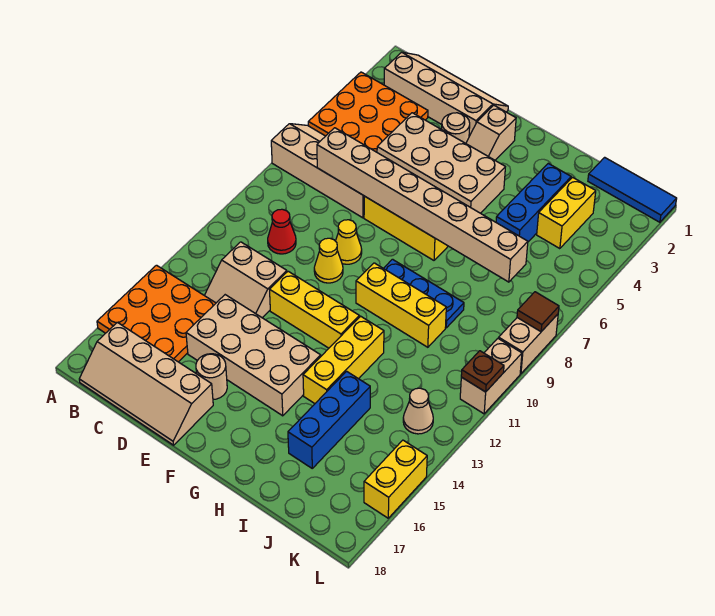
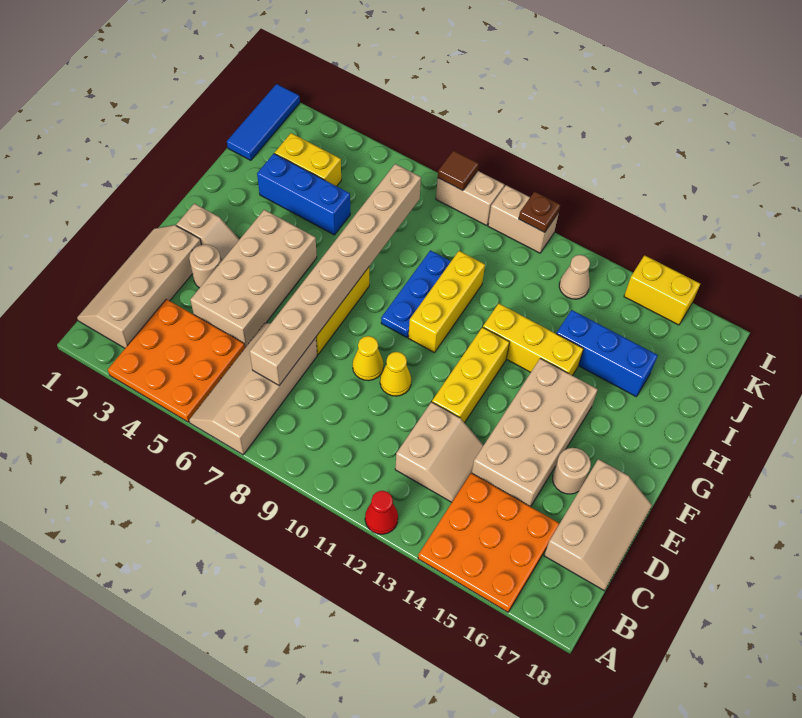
tan 2x4 slope [79,322,213,445] -> tan 2x3 slope [544,459,652,591]
red 1x1 cone [268,209,296,254] -> red 1x1 cone moved to [365,491,398,534]

